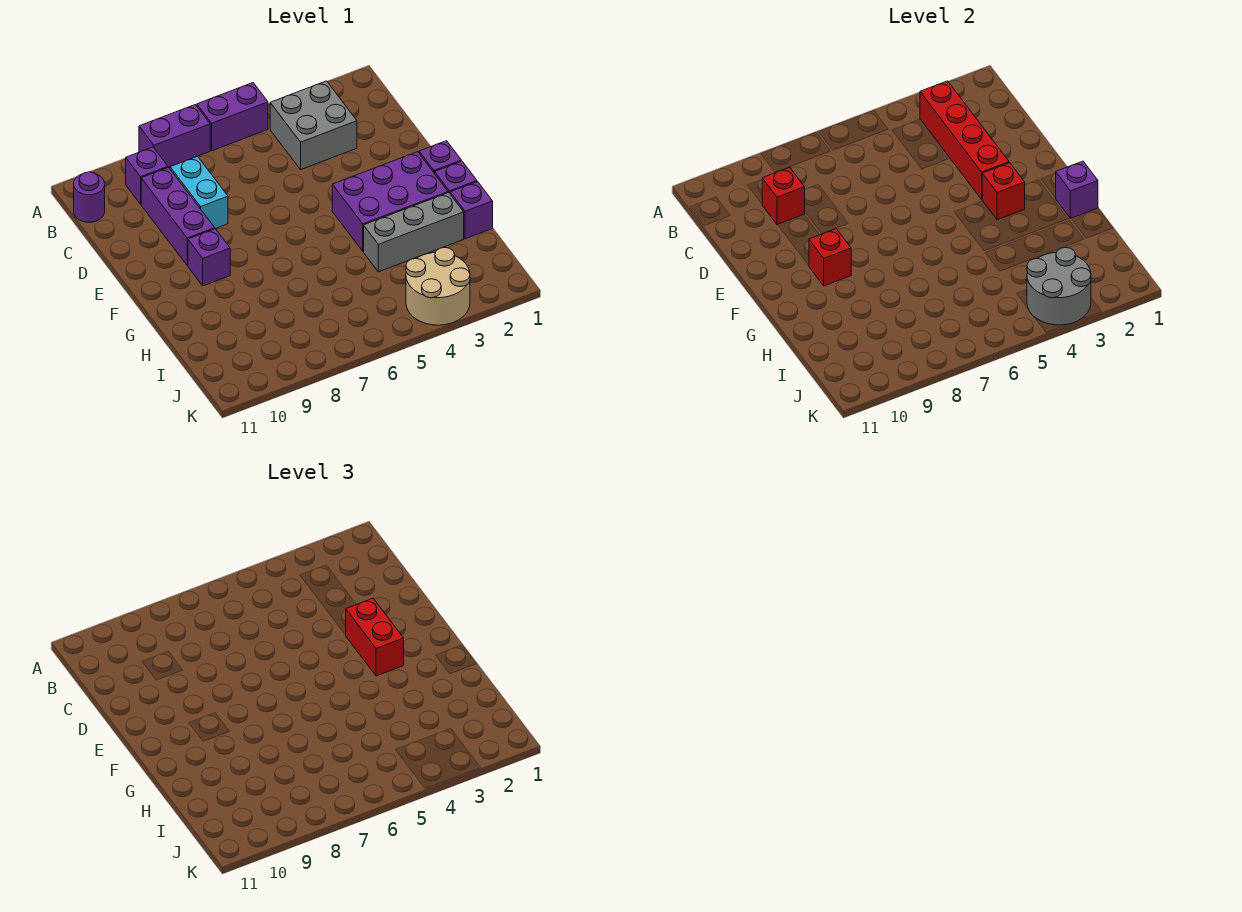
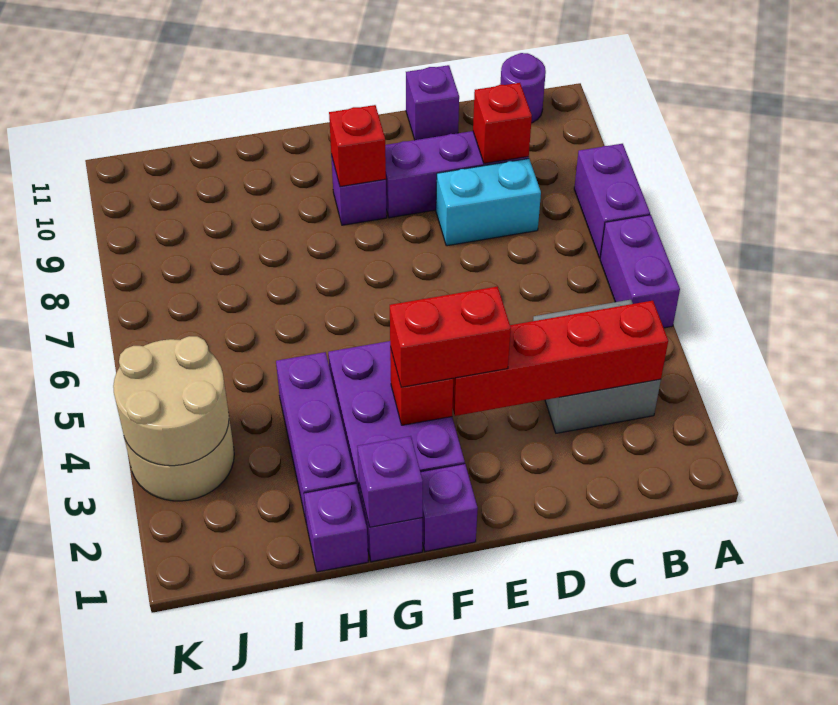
purple 1x1 brick [126,147,168,204] -> purple 1x1 brick moved to [406,65,459,140]
grey 1x3 brick [364,193,464,272] -> purple 1x3 brick [276,352,356,523]
grey 2x2 round brick [1027,248,1091,325] -> tan 2x2 round brick [113,336,229,466]

